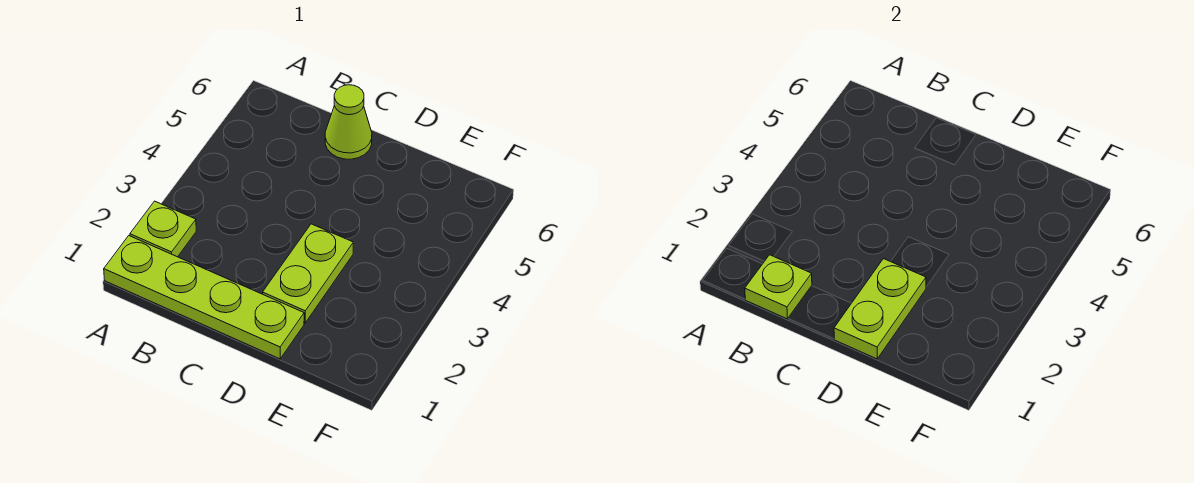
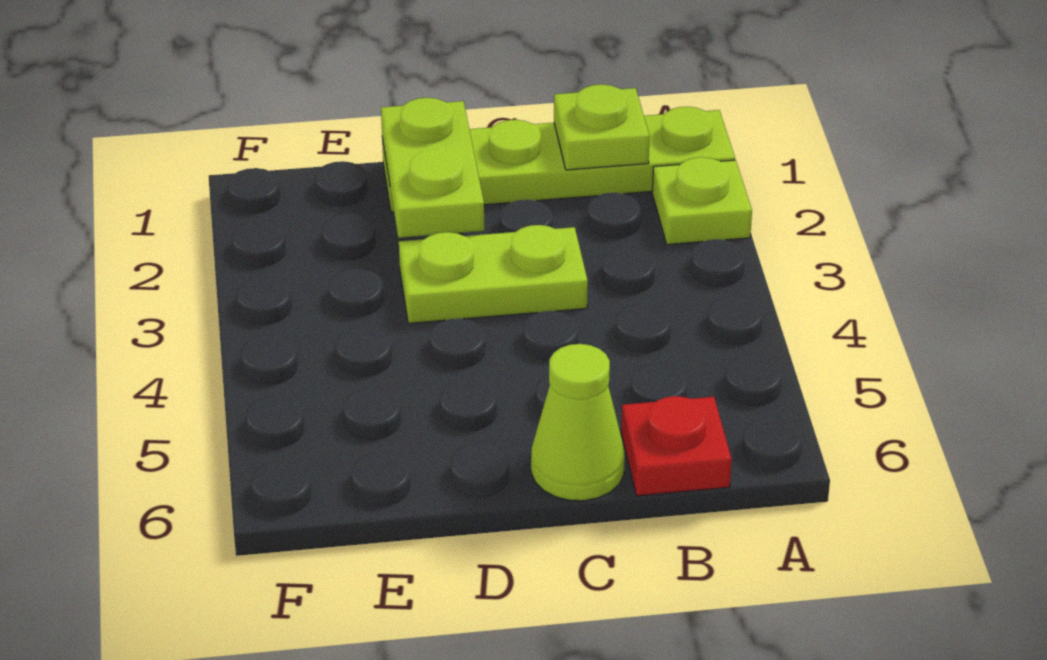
none -> red 1x1 plate [621,396,732,496]
lime 1x2 plate [263,224,353,323] -> lime 1x2 plate turned to [399,225,588,323]

